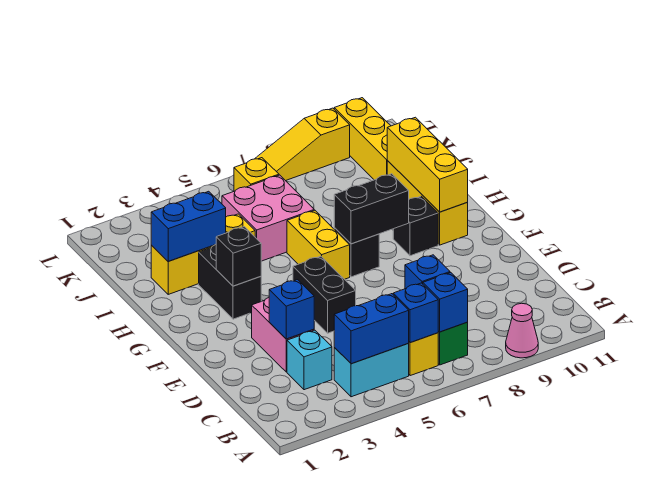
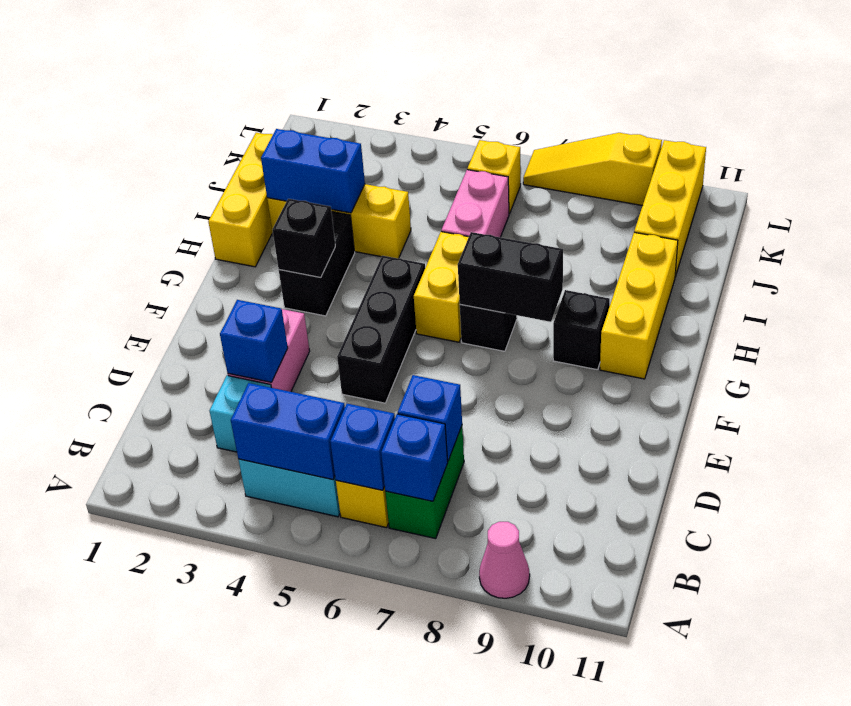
black 1x2 brick [293,256,356,333] -> black 1x3 brick [337,256,425,403]
yellow 1x3 brick [387,117,468,212] -> yellow 1x3 brick moved to [208,133,273,267]
pink 2x2 brick [222,175,314,261] -> pink 1x2 brick [441,170,509,237]

